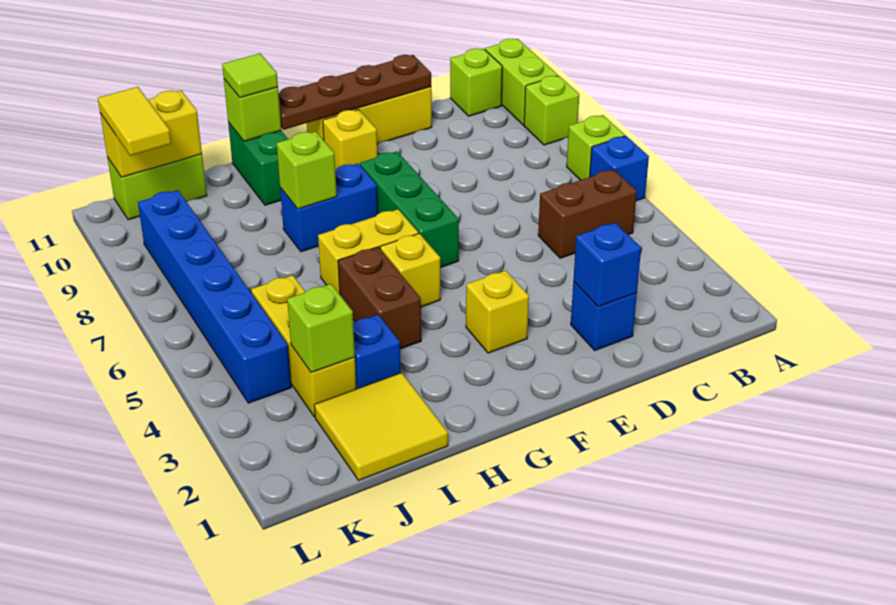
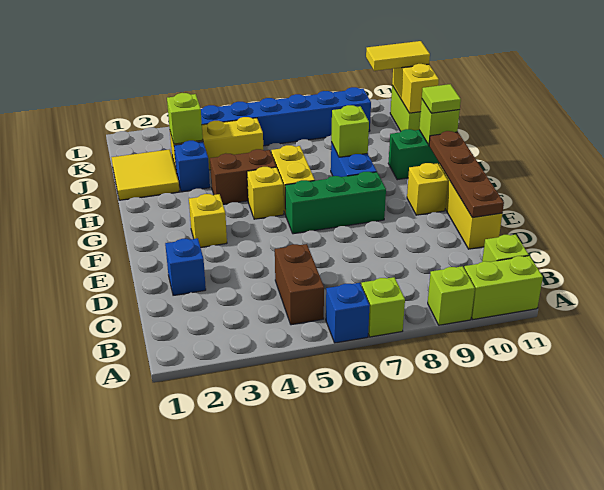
blue 1x1 brick [573,223,641,307] -> none

